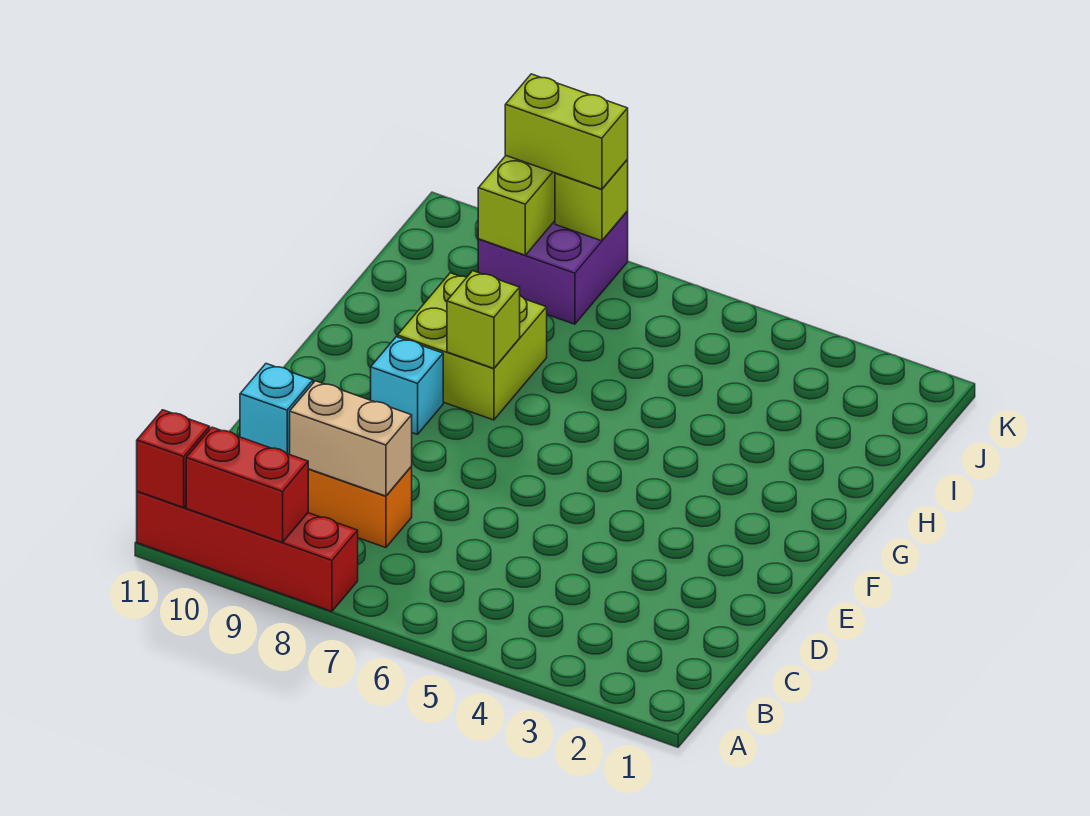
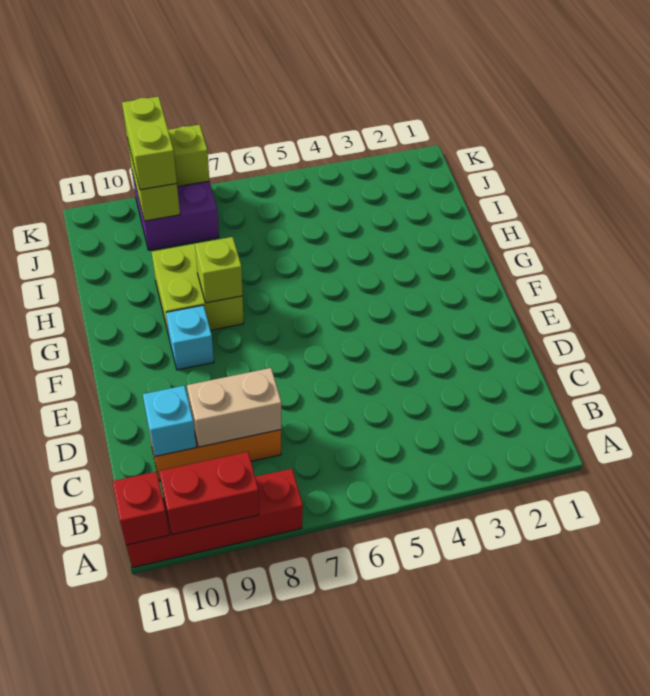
lime 1x2 brick [505,74,628,189] -> lime 1x2 brick turned to [122,97,177,190]

